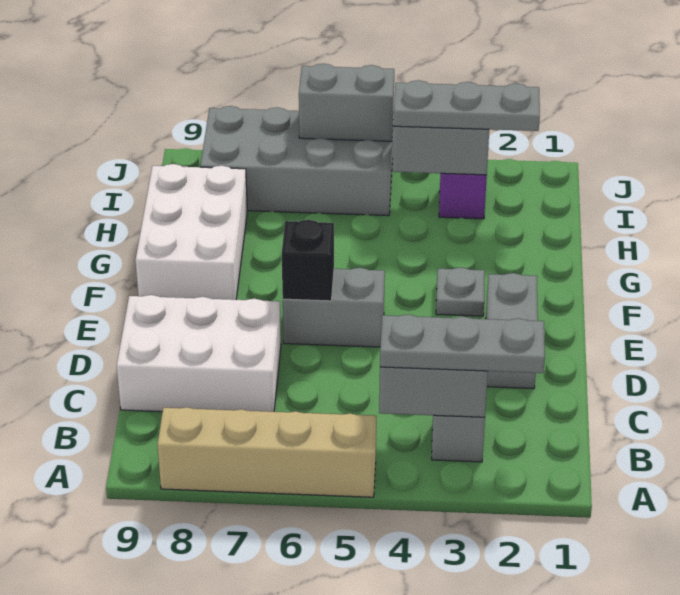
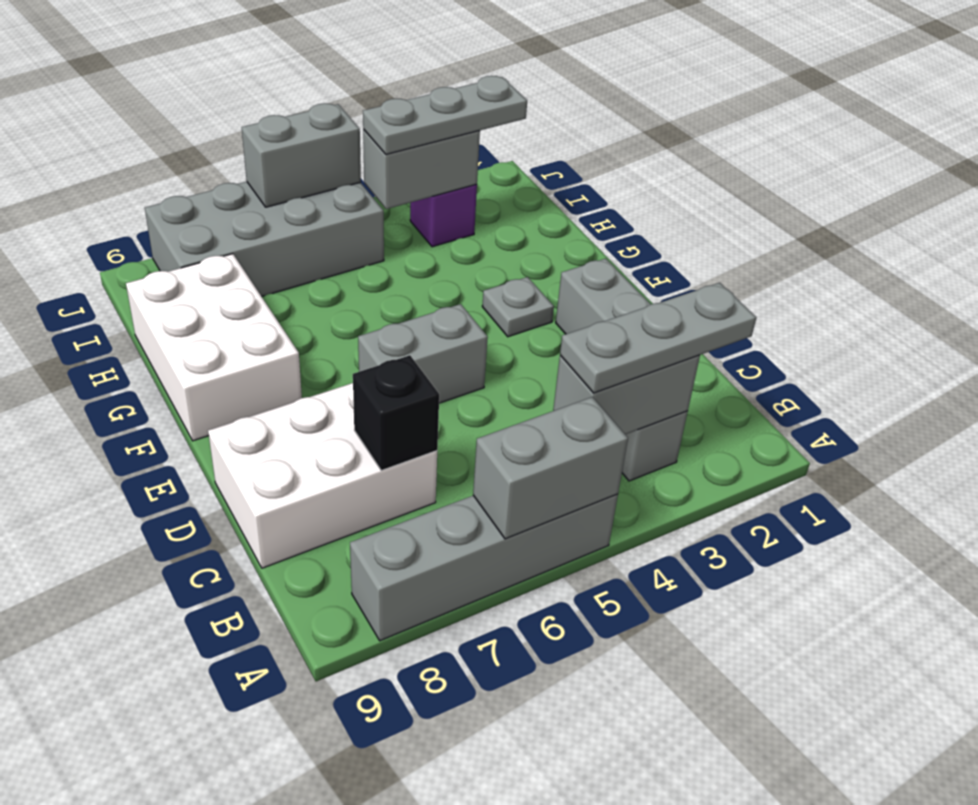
tan 1x4 brick [157,407,376,497] -> grey 1x4 brick [350,494,618,641]
none -> grey 1x2 brick [473,397,628,539]
black 1x1 brick [282,220,334,301] -> black 1x1 brick moved to [353,355,439,470]

